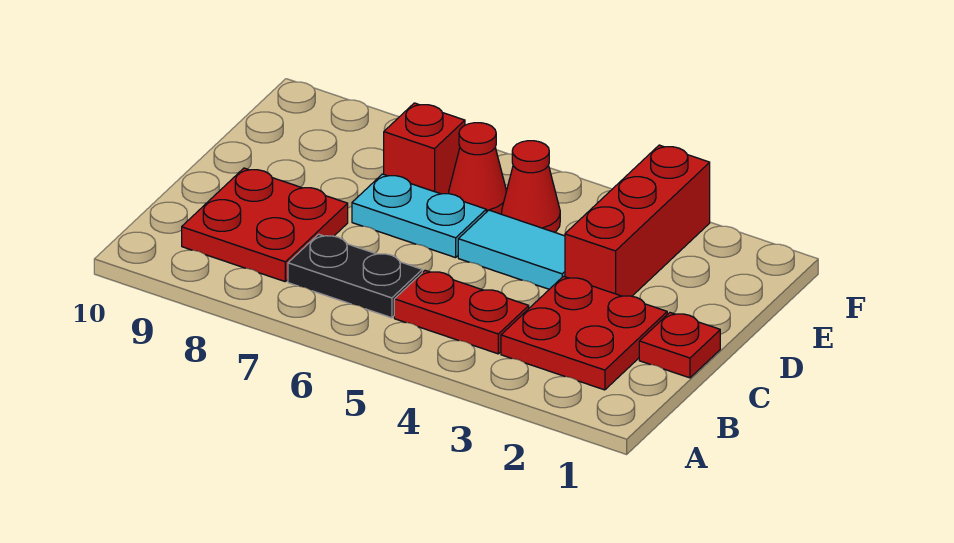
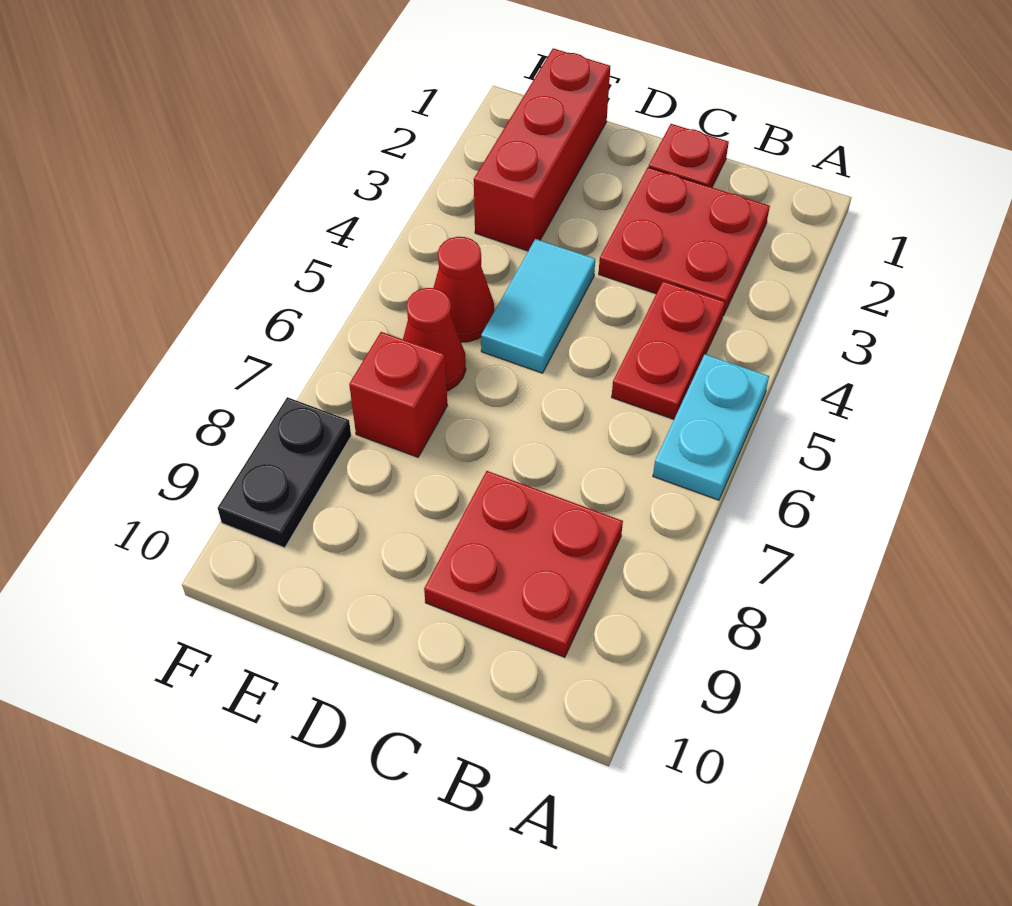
black 1x2 plate [288,234,422,318] -> black 1x2 plate moved to [218,397,351,548]
red 1x3 brick [565,145,710,296] -> red 1x3 brick turned to [474,48,610,251]
cyan 1x2 plate [352,174,486,258] -> cyan 1x2 plate moved to [653,354,769,500]

